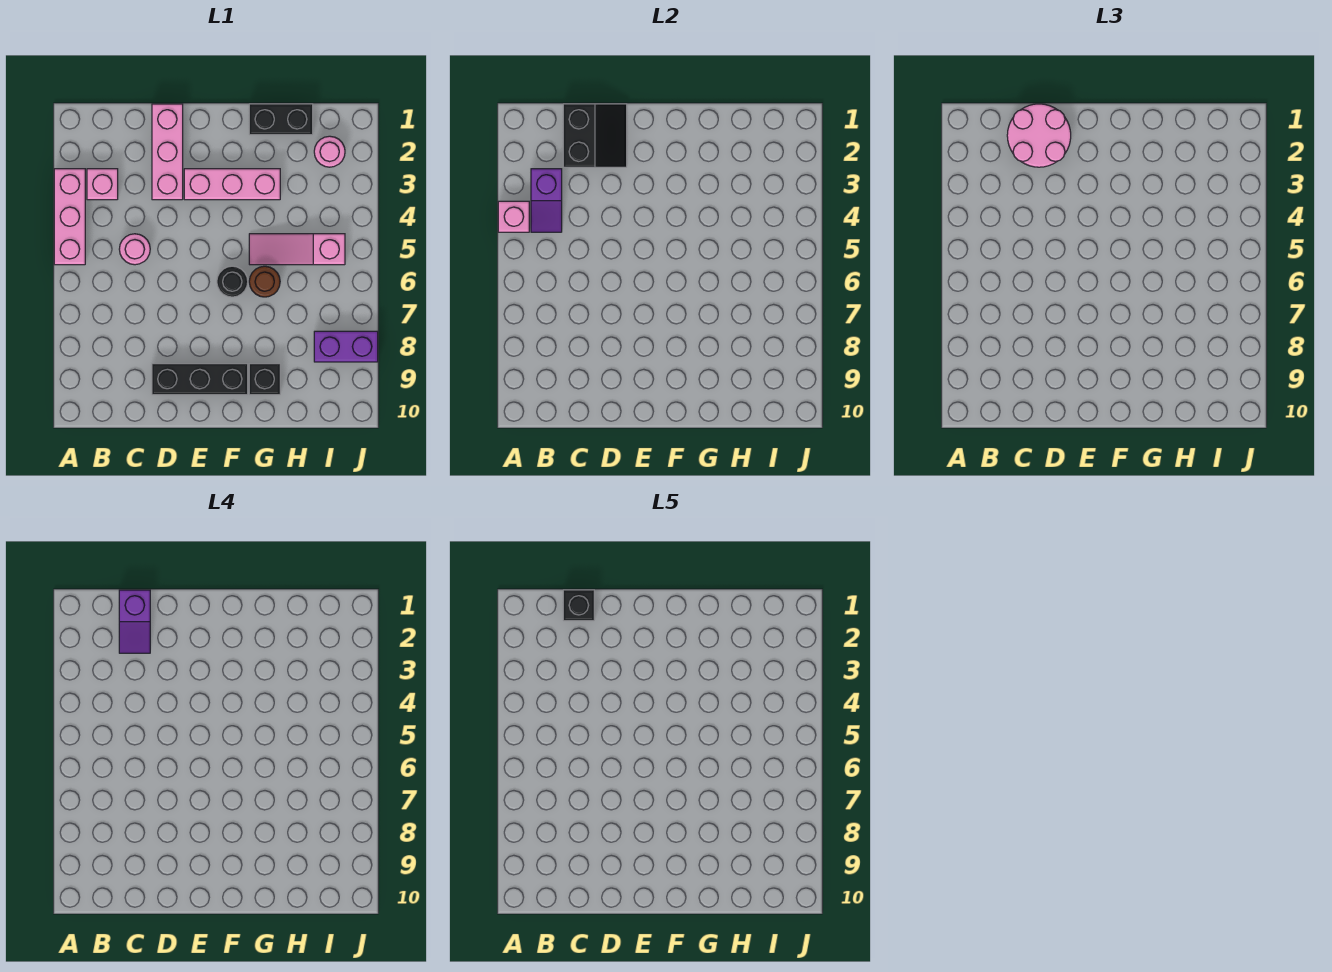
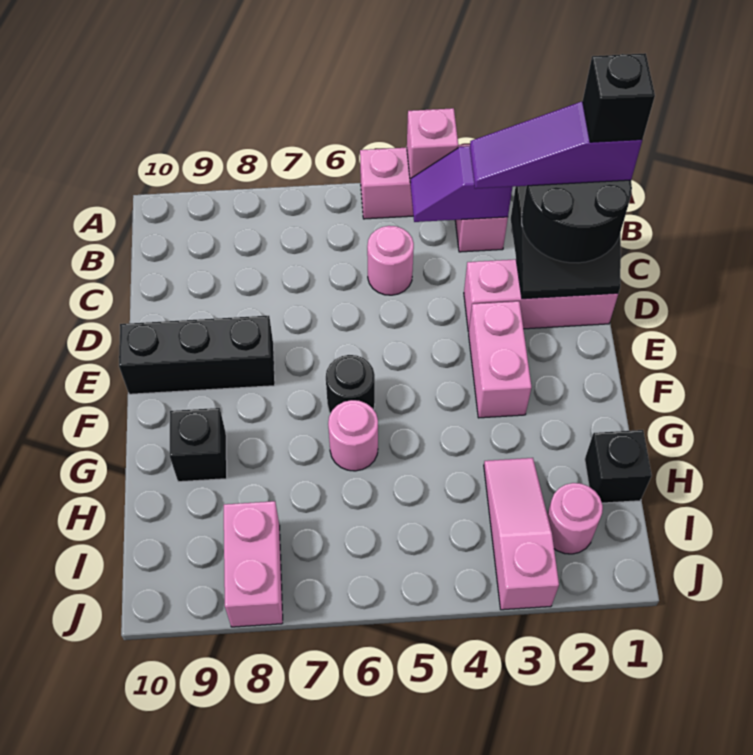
pink 2x2 round brick [1007,104,1071,167] -> black 2x2 round brick [522,180,632,263]
purple 1x2 slope [119,590,150,653] -> purple 1x3 slope [470,102,642,189]
black 1x3 brick [152,364,248,395] -> black 1x3 brick turned to [119,316,275,394]
pink 1x3 brick [184,169,280,200] -> pink 1x2 brick [469,301,531,418]
black 1x2 brick [249,104,313,135] -> black 1x1 brick [585,430,652,503]
pink 1x3 slope [249,234,345,265] -> pink 1x3 slope moved to [484,458,559,610]
brown 1x1 round brick [249,266,280,297] -> pink 1x1 round brick [328,400,378,471]
purple 1x2 brick [314,331,378,362] -> pink 1x2 brick [224,501,283,627]

